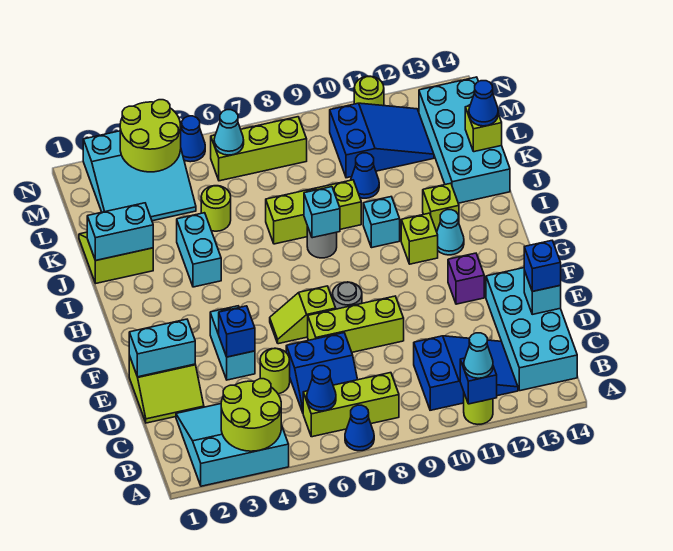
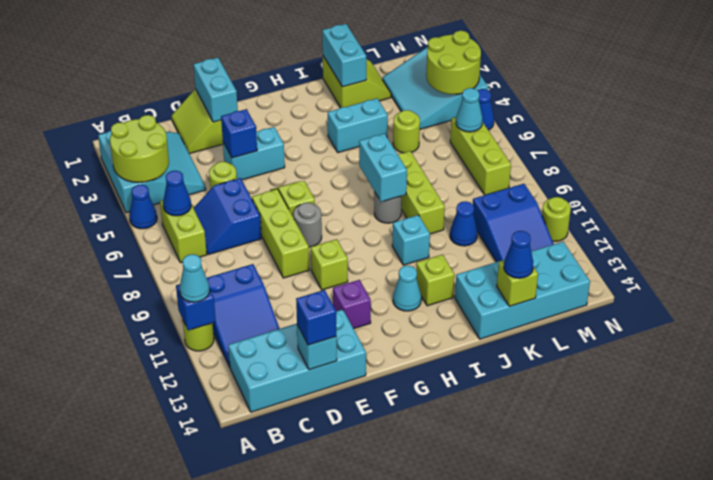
blue 1x1 cone [345,405,374,451] -> blue 1x1 cone moved to [129,185,157,229]
lime 1x3 brick [303,373,399,437] -> lime 1x2 brick [160,200,207,263]
lime 1x1 brick [401,213,438,264] -> lime 1x1 brick moved to [311,239,348,290]
cyan 1x1 brick [304,187,340,238] -> cyan 1x2 brick [359,134,407,202]

